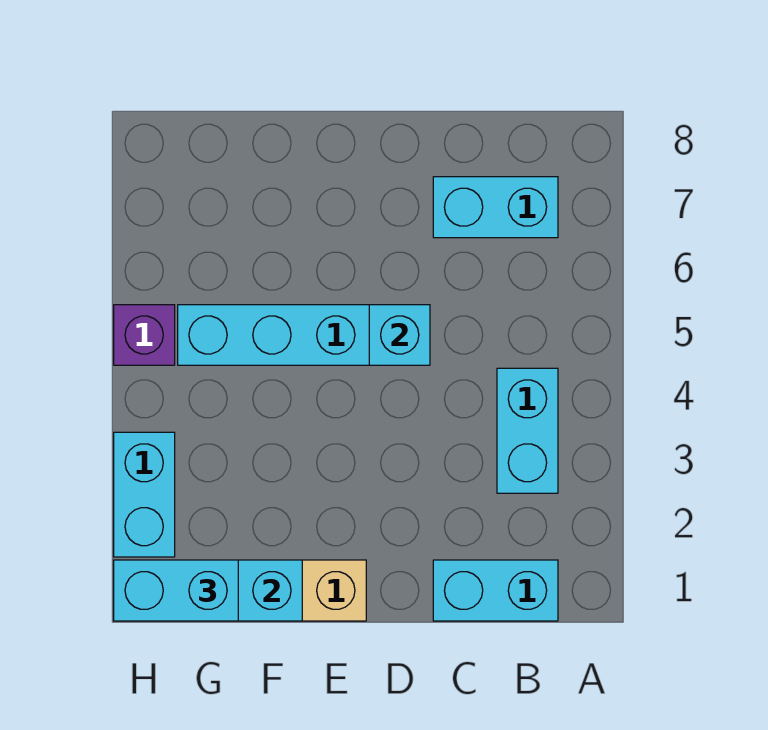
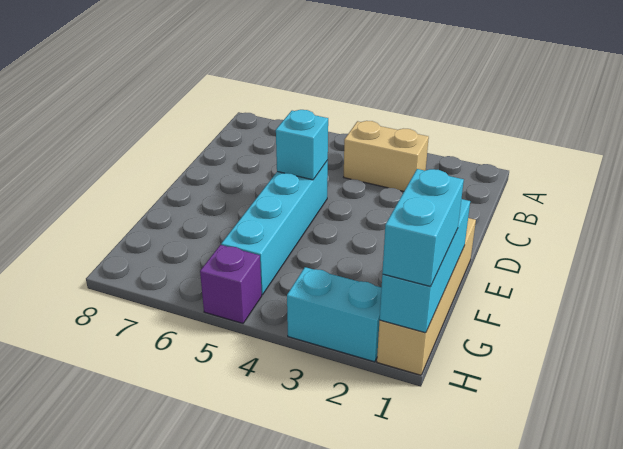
cyan 1x2 brick [433,560,558,621] -> none
cyan 1x2 brick [497,368,558,493] -> tan 1x2 brick [344,121,429,191]
cyan 1x2 brick [433,177,558,238] -> none

